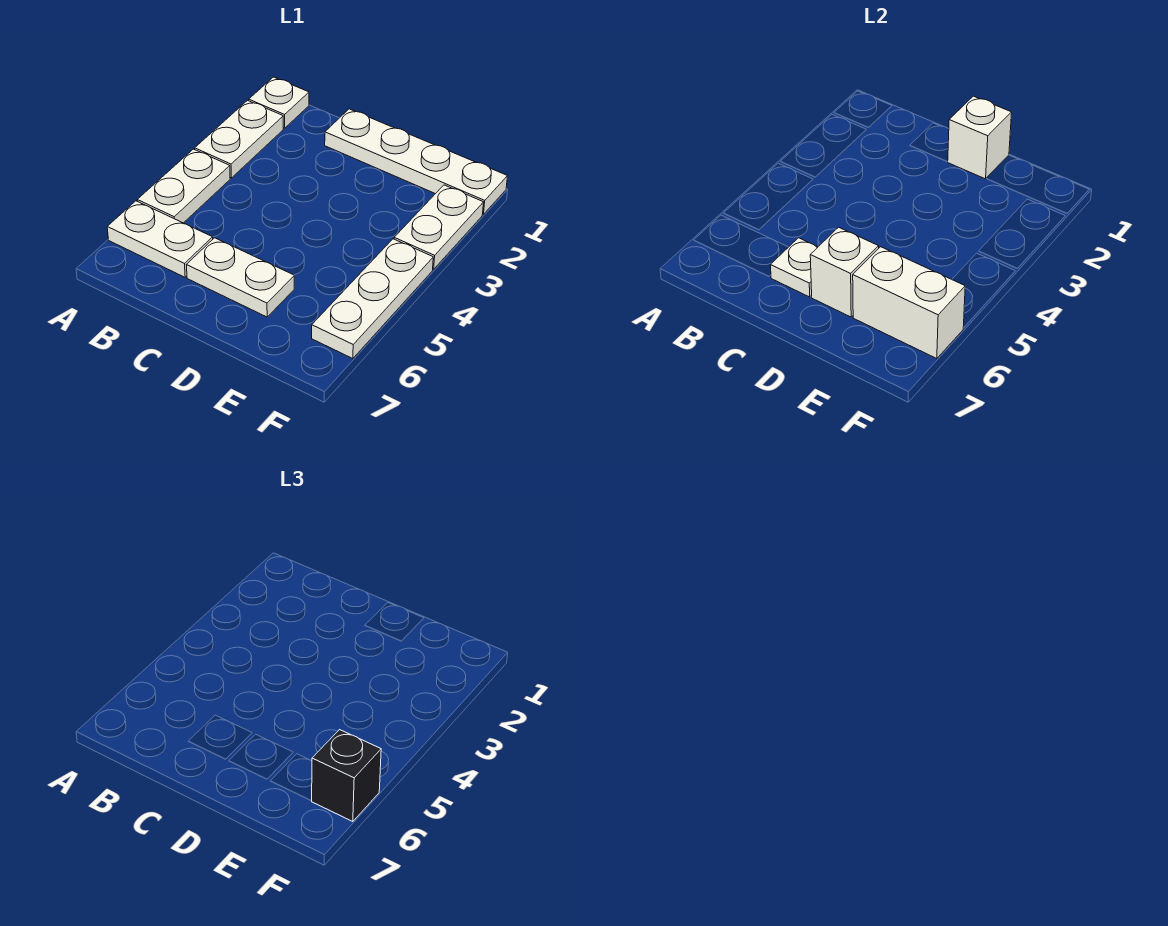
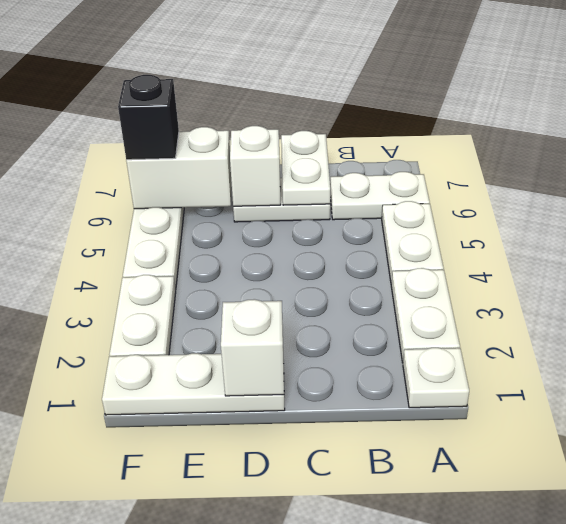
white 1x4 plate [325,109,508,214] -> white 1x3 plate [102,353,285,415]
white 1x1 plate [771,238,818,297] -> white 1x2 plate [281,131,330,205]

